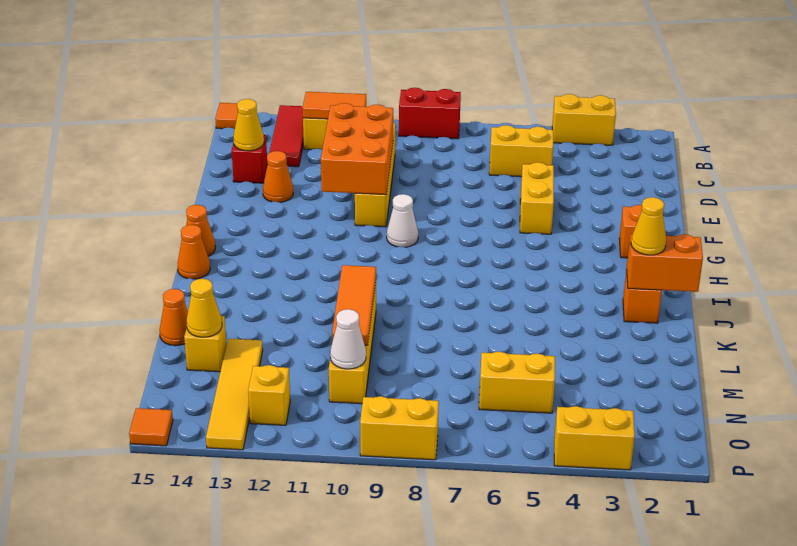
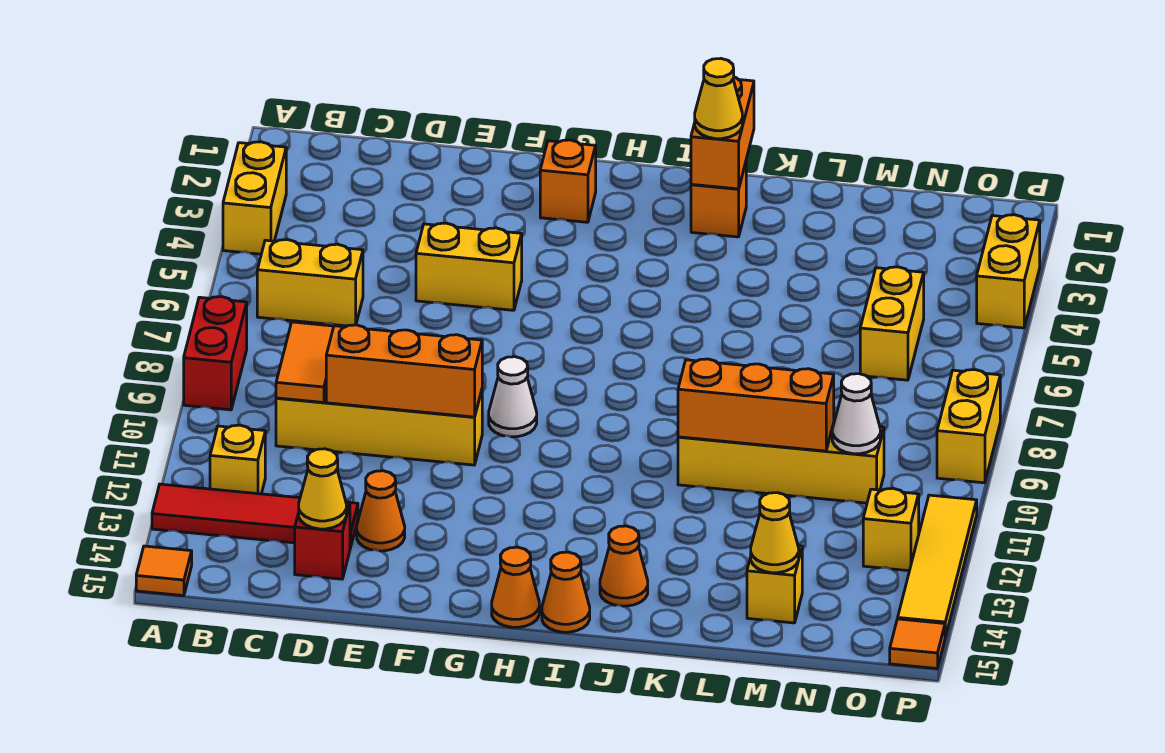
red 1x3 tile [269,105,304,167] -> red 1x4 tile [152,484,358,548]
orange 1x2 tile [303,92,366,119] -> orange 1x2 tile moved to [276,322,334,402]
yellow 1x2 brick [489,125,553,177] -> yellow 1x2 brick turned to [257,240,363,326]
orange 2x3 brick [321,103,393,195] -> orange 1x3 brick [326,325,482,417]
orange 1x3 tile [332,265,376,345] -> orange 1x3 brick [678,359,834,451]
orange 1x1 cone [160,289,188,346] -> orange 1x1 cone moved to [600,526,648,606]
yellow 1x4 tile [206,339,263,450] -> yellow 1x4 tile turned to [898,495,977,637]

